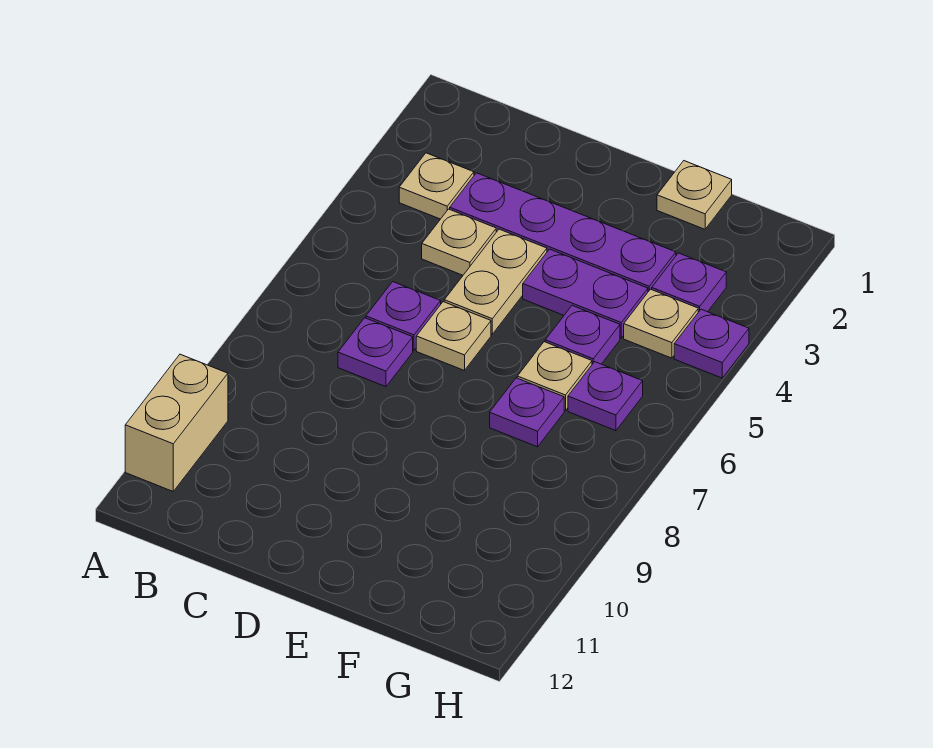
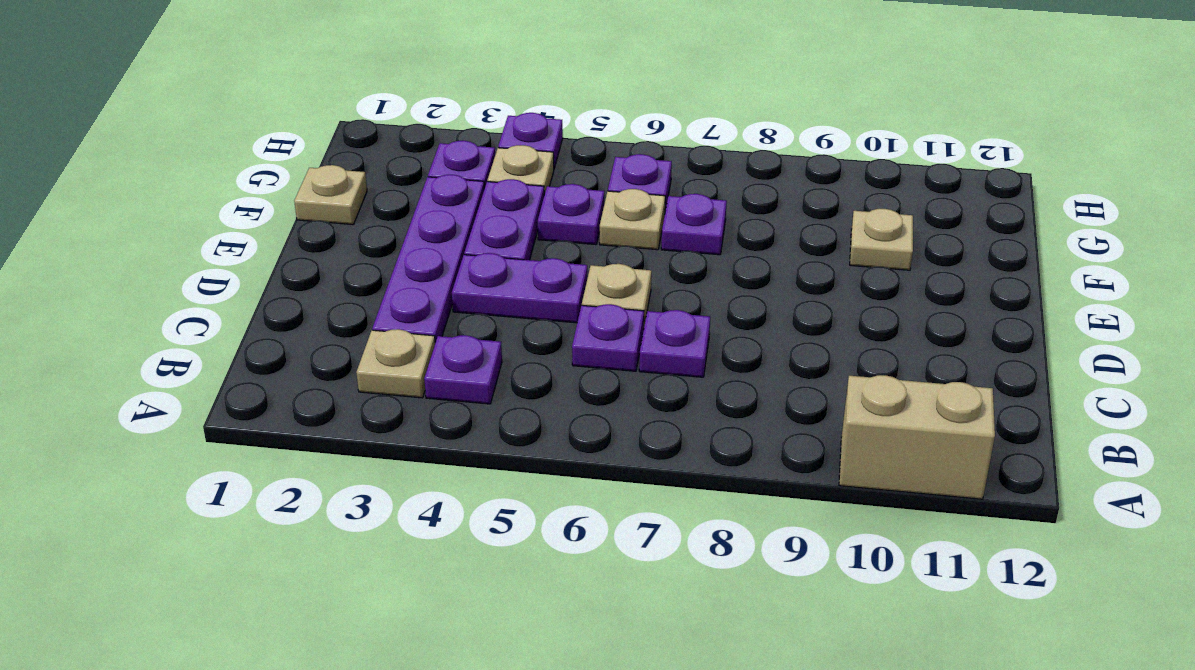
none -> purple 1x1 plate [424,335,502,404]
tan 1x1 plate [422,209,496,275] -> tan 1x1 plate moved to [850,209,913,270]
tan 1x2 plate [444,229,547,334] -> purple 1x2 plate [452,253,587,323]

